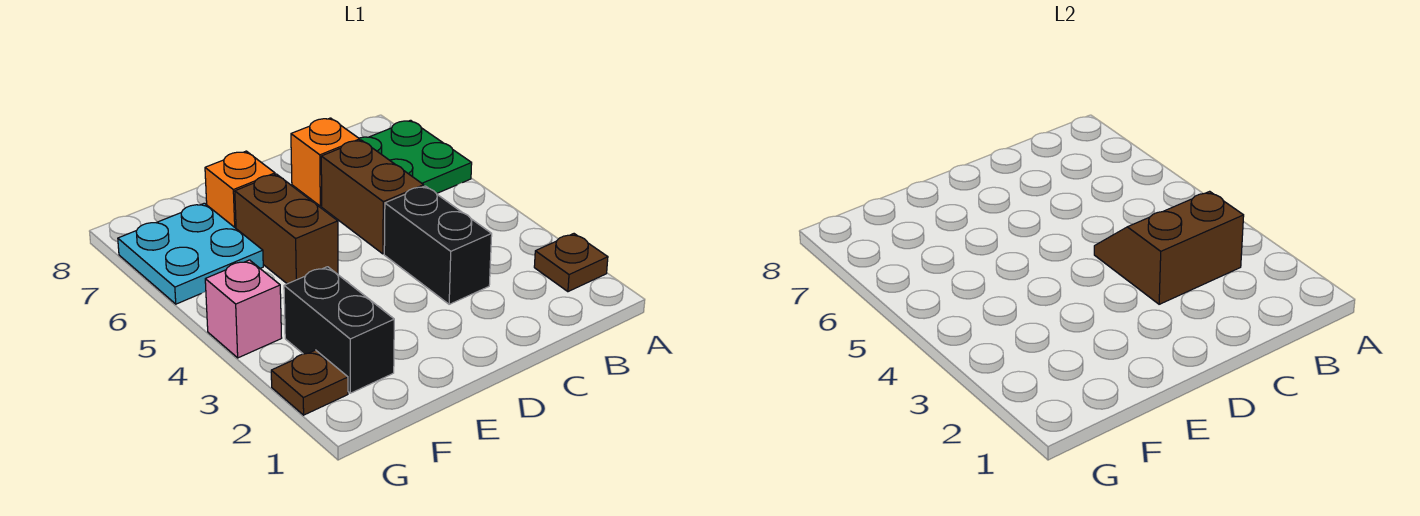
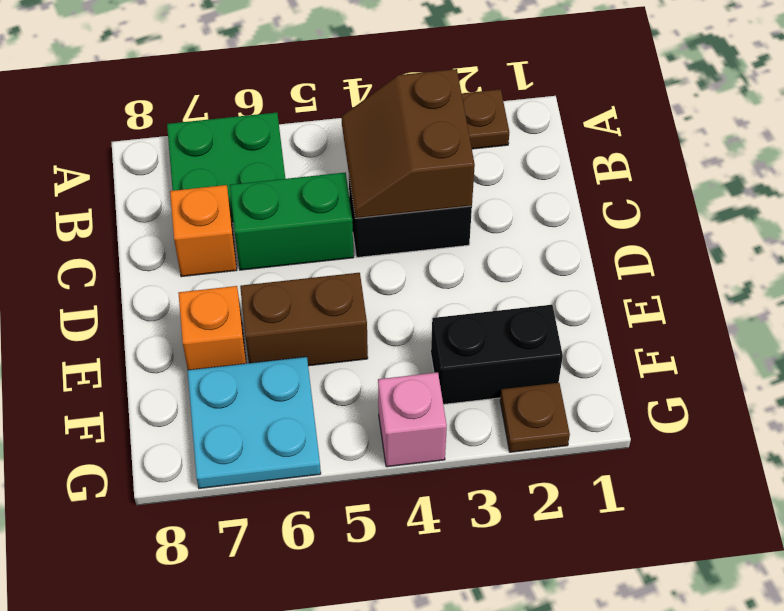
brown 1x2 brick [321,140,424,254] -> green 1x2 brick [230,173,354,270]

